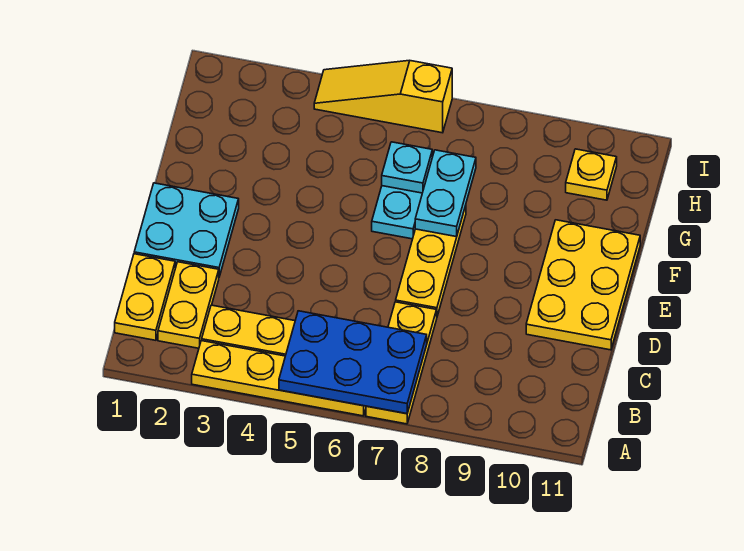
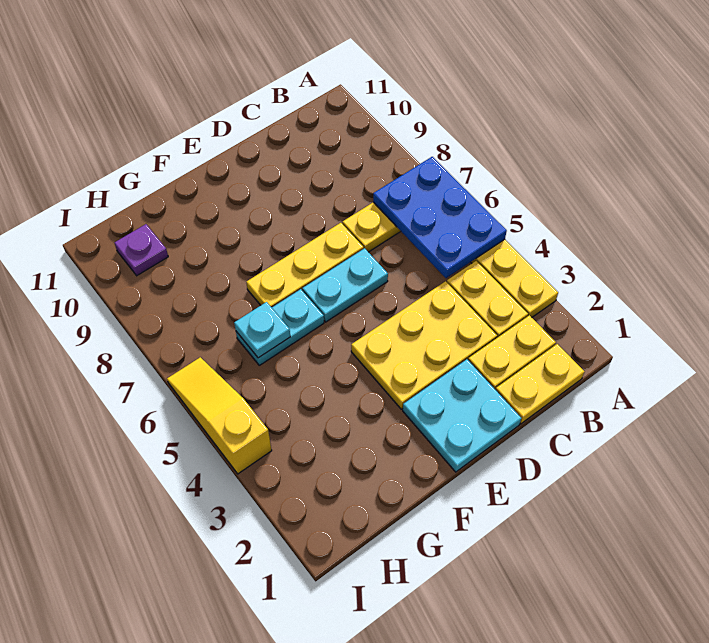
yellow 2x3 plate [526,220,640,350] -> yellow 2x3 plate moved to [351,281,497,409]
cyan 1x2 plate [415,150,476,237] -> cyan 1x2 plate moved to [302,248,388,322]
yellow 1x1 plate [566,149,617,200] -> purple 1x1 plate [115,224,168,276]
yellow 1x3 slope [314,61,452,133] -> yellow 1x3 slope turned to [167,357,272,474]

